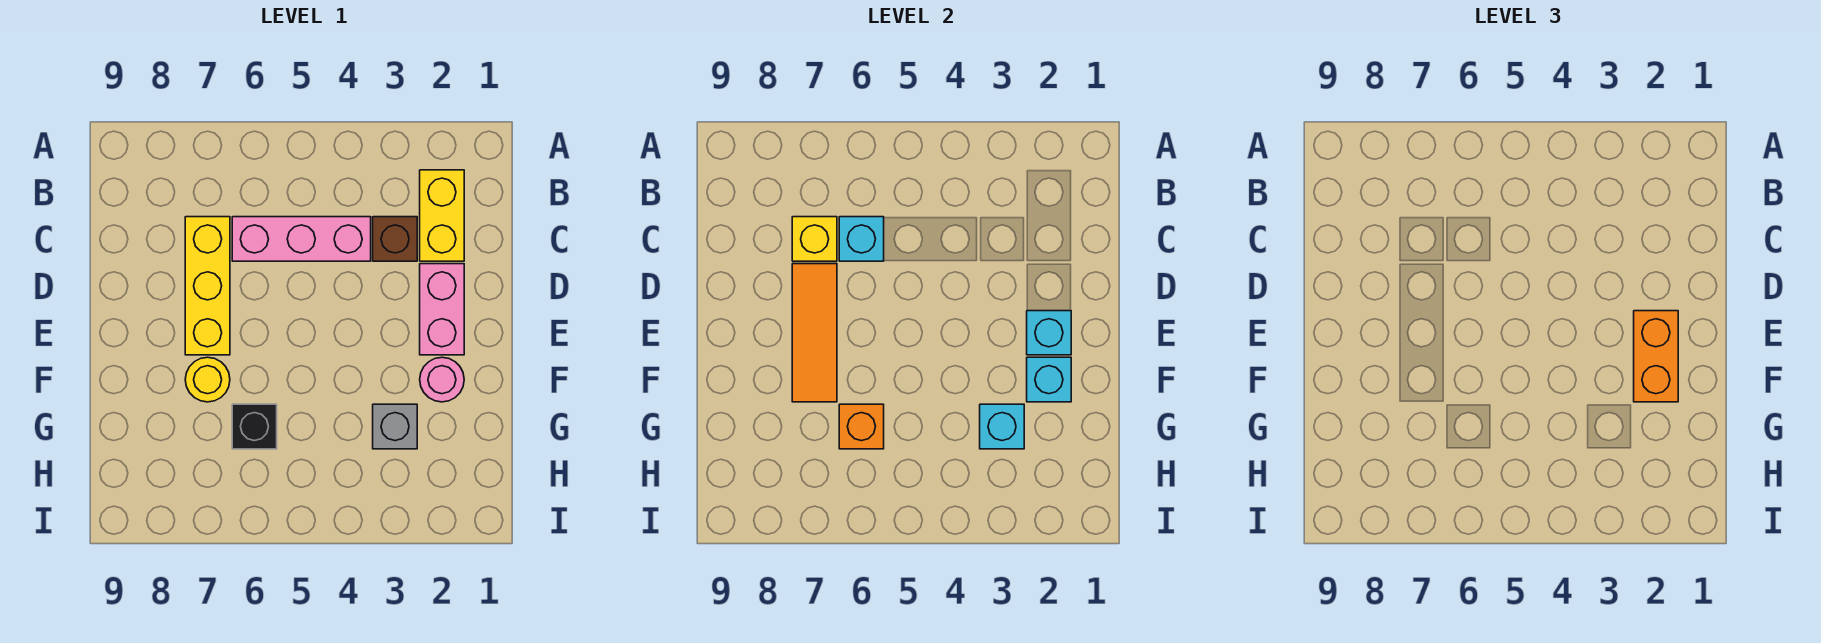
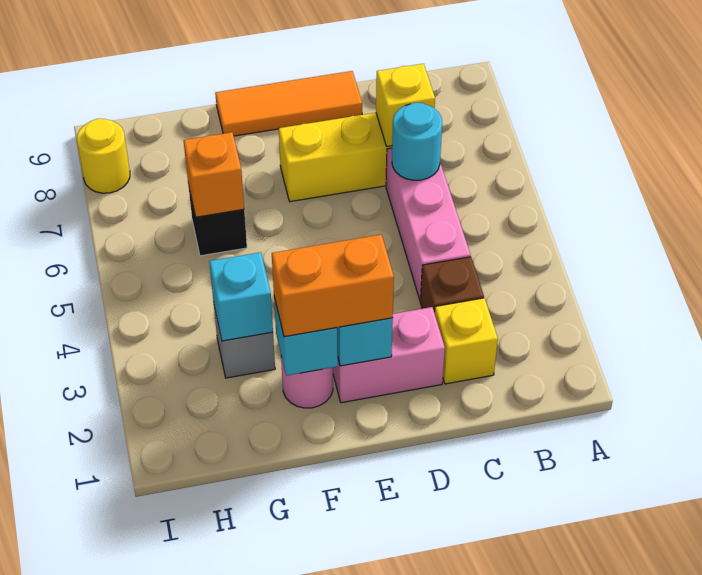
yellow 1x2 brick [420,170,464,261] -> yellow 1x1 brick [435,298,498,384]
cyan 1x1 brick [839,217,884,261] -> cyan 1x1 round brick [392,103,442,180]
orange 1x3 tile [792,264,837,402] -> orange 1x3 tile moved to [215,71,362,136]
yellow 1x1 round brick [185,357,230,402] -> yellow 1x1 round brick moved to [77,119,130,193]

